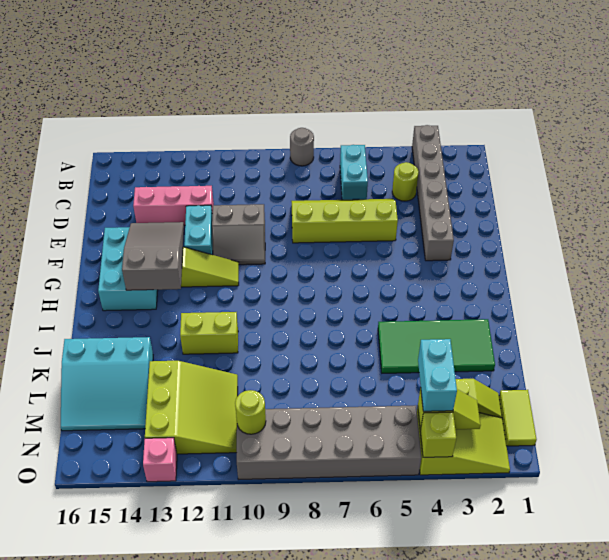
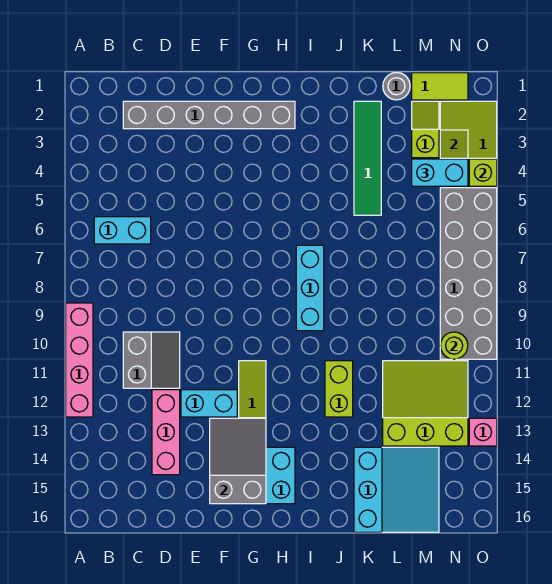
grey 1x6 brick [412,125,454,261] -> grey 1x6 brick moved to [123,101,295,129]
grey 1x1 round brick [290,128,314,166] -> grey 1x1 round brick moved to [383,73,410,100]
none -> pink 1x4 brick [66,303,93,417]
lime 1x1 round brick [392,162,419,201] -> none
lime 2x4 slope [291,199,398,243] -> none
grey 2x2 slope [212,204,265,265] -> grey 2x2 slope moved to [123,332,180,388]
grey 2x3 slope [122,222,184,290] -> grey 2x3 slope turned to [210,418,266,504]
none -> cyan 1x3 brick [296,245,324,331]
green 2x4 tile [378,319,495,373] -> green 1x4 tile [354,101,381,215]

